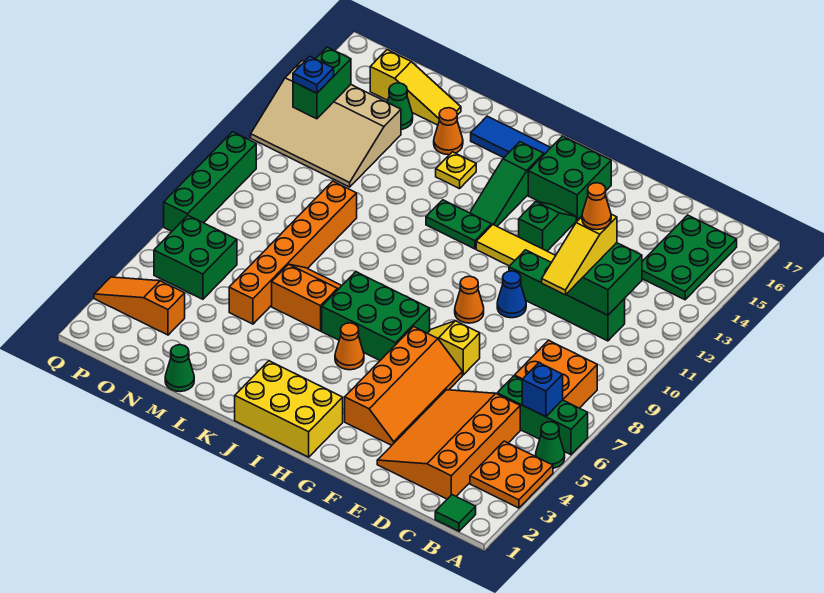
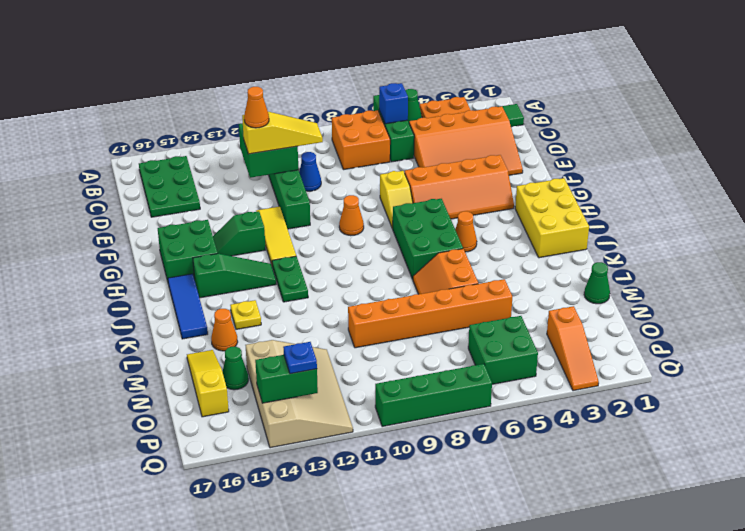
green 2x3 plate [642,215,737,300] -> green 2x3 plate turned to [139,156,200,217]
orange 2x4 slope [345,327,462,445] -> orange 2x4 slope turned to [405,155,514,219]
blue 1x1 cone [497,271,526,318] -> blue 1x1 cone moved to [299,152,321,191]

